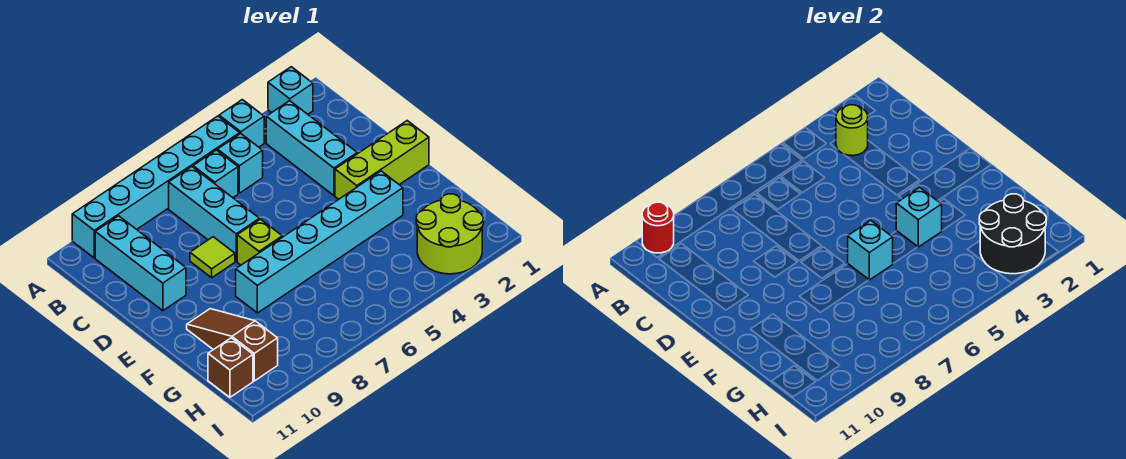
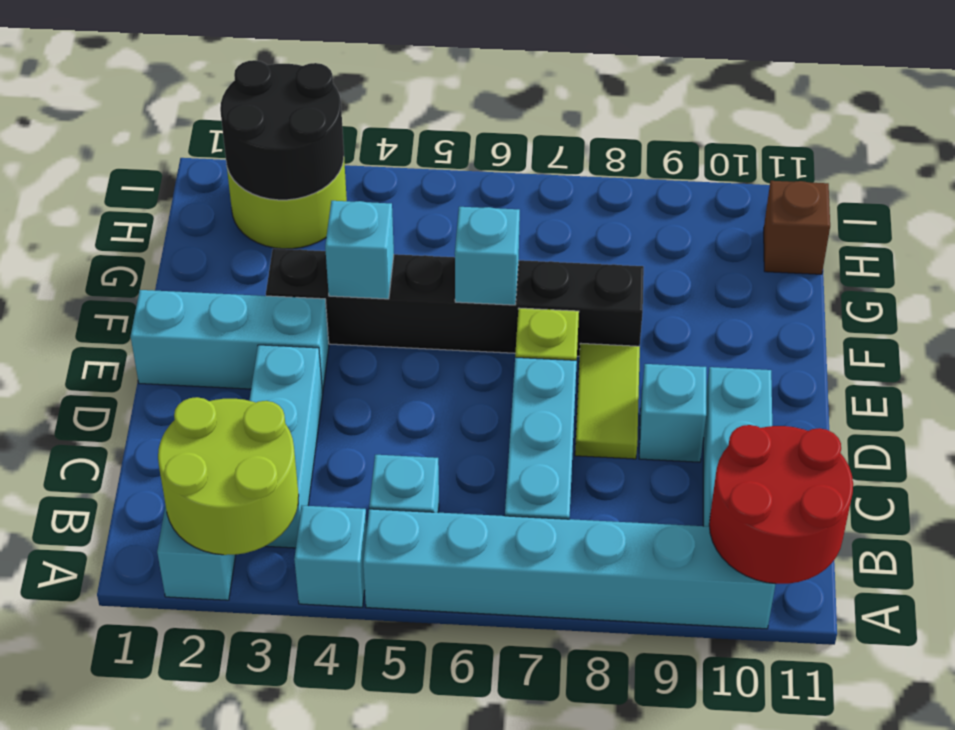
red 1x1 round brick [642,202,674,253] -> red 2x2 round brick [709,425,853,584]
lime 1x1 round brick [836,105,868,156] -> lime 2x2 round brick [158,397,299,555]
cyan 1x1 brick [193,150,238,198] -> cyan 1x1 brick moved to [639,364,706,462]
lime 1x1 tile [190,237,235,278] -> lime 1x2 tile [575,343,640,459]
lime 1x3 brick [335,121,429,199] -> cyan 1x3 brick [131,290,329,393]
cyan 1x6 brick [236,171,403,313] -> black 1x6 brick [266,249,644,356]
brown 1x3 slope [187,309,278,381] -> none

